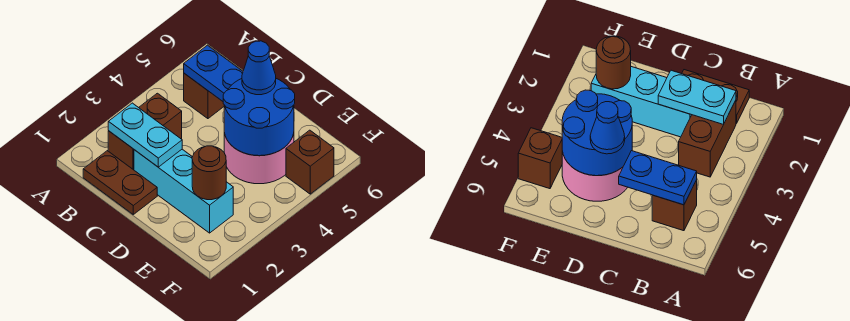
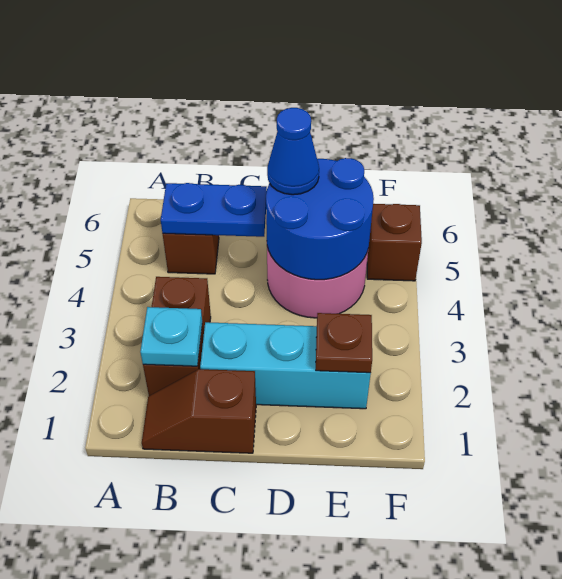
brown 1x2 plate [83,151,157,214] -> brown 1x2 slope [142,369,256,453]
cyan 1x2 plate [108,103,182,167] -> cyan 1x1 plate [140,307,202,366]
brown 1x1 round brick [192,146,226,200] -> brown 1x1 plate [316,313,372,373]

